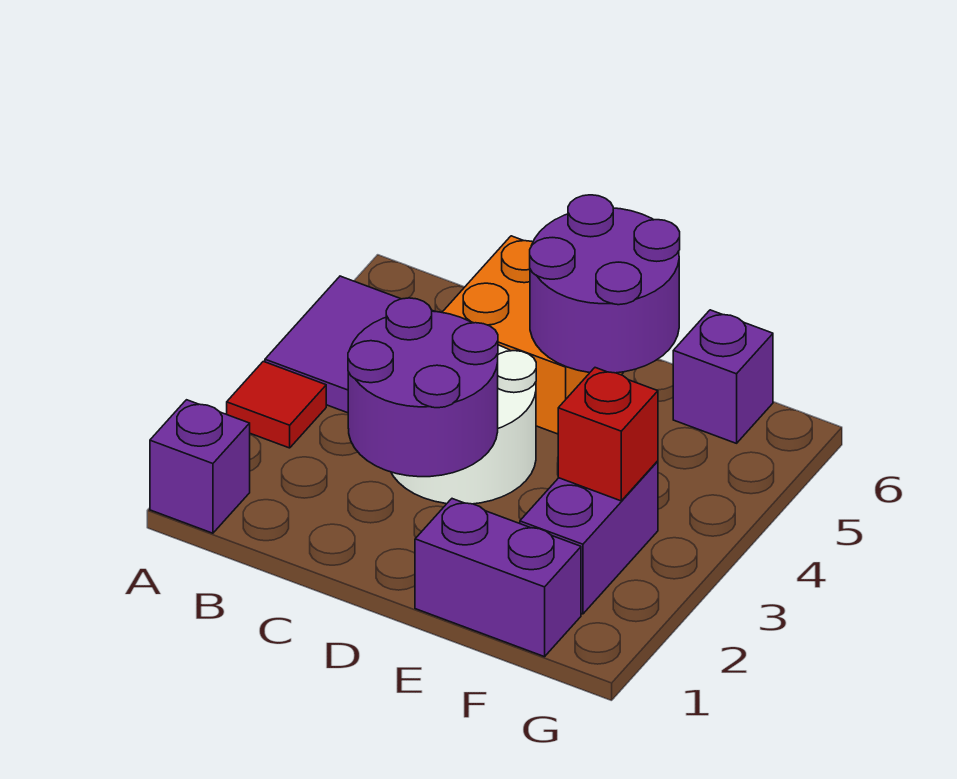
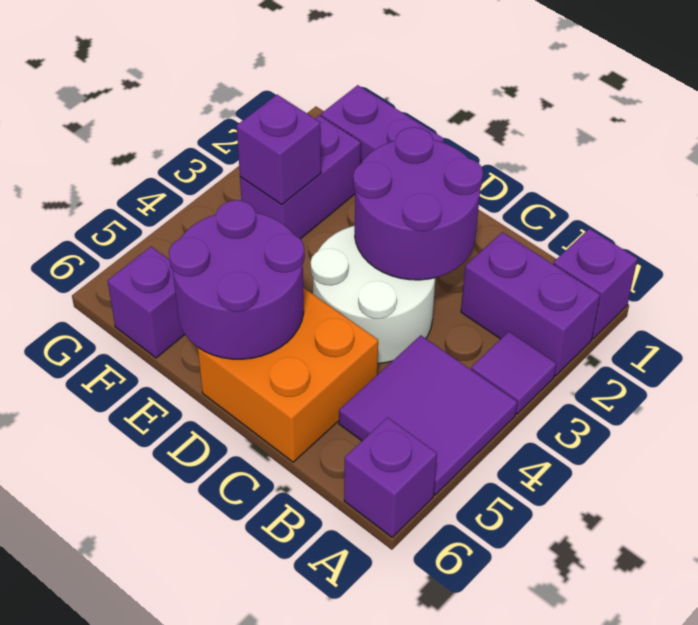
none -> purple 1x2 brick [461,232,600,376]
red 1x1 tile [227,361,326,448] -> purple 1x1 tile [471,332,556,414]
none -> purple 1x1 brick [344,417,437,537]
red 1x1 brick [558,368,658,501] -> purple 1x1 brick [237,95,321,205]

